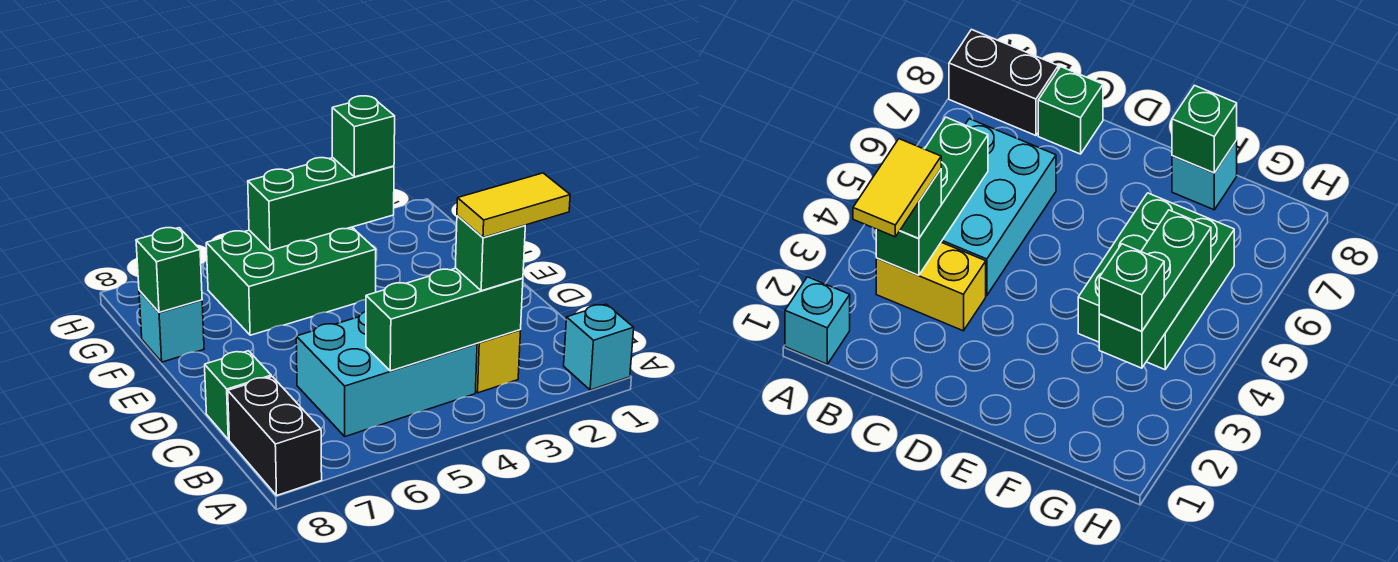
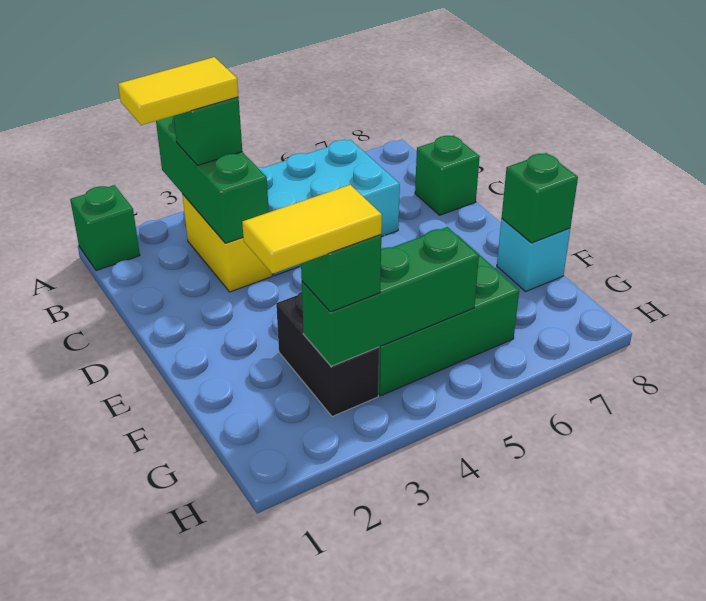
cyan 1x1 brick [564,304,634,390] -> green 1x1 brick [70,185,140,271]
black 1x2 brick [228,377,322,495] -> black 1x2 brick moved to [276,292,379,417]
green 1x3 brick [366,268,523,371] -> green 1x3 brick turned to [156,116,269,243]
none -> yellow 1x2 tile [242,185,382,274]

